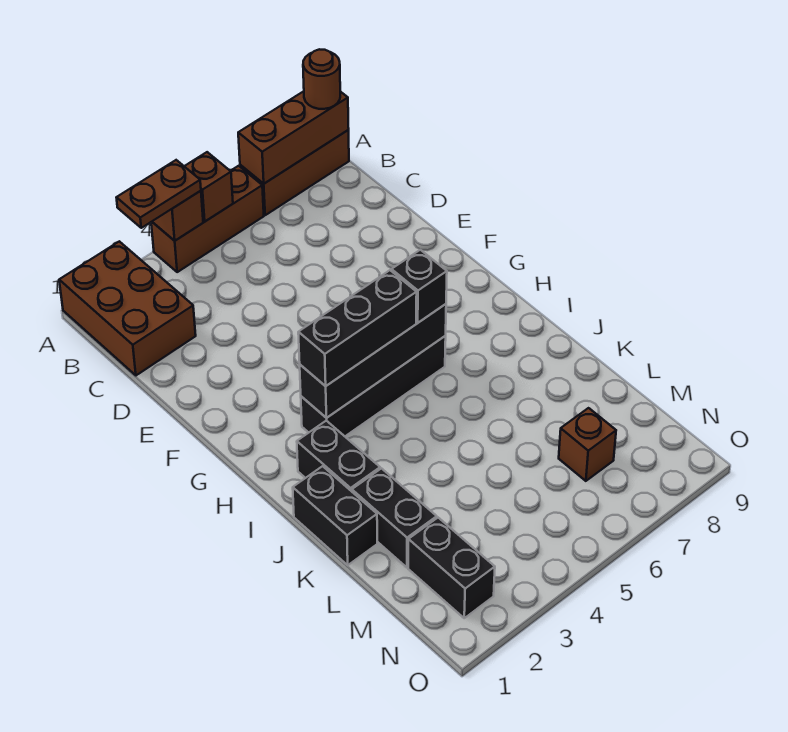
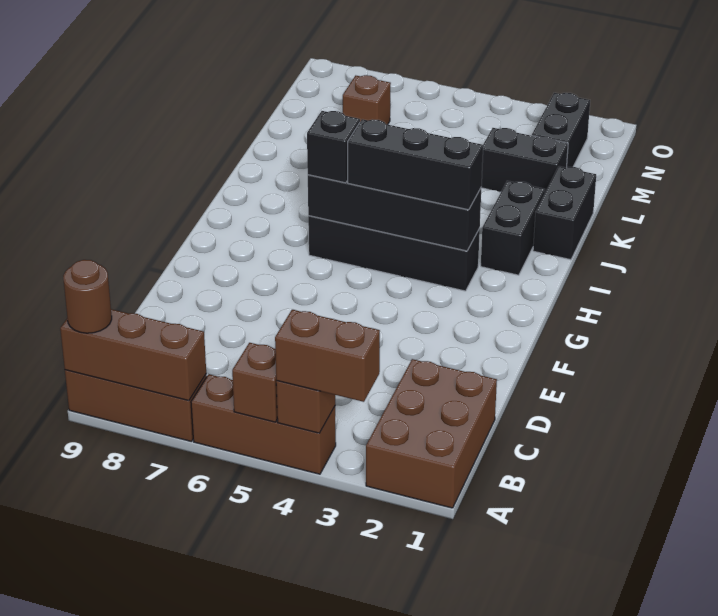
brown 1x2 plate [116,160,201,228] -> brown 1x2 brick [275,310,380,402]
black 1x2 brick [352,468,437,567] -> black 1x2 brick turned to [481,128,568,192]

